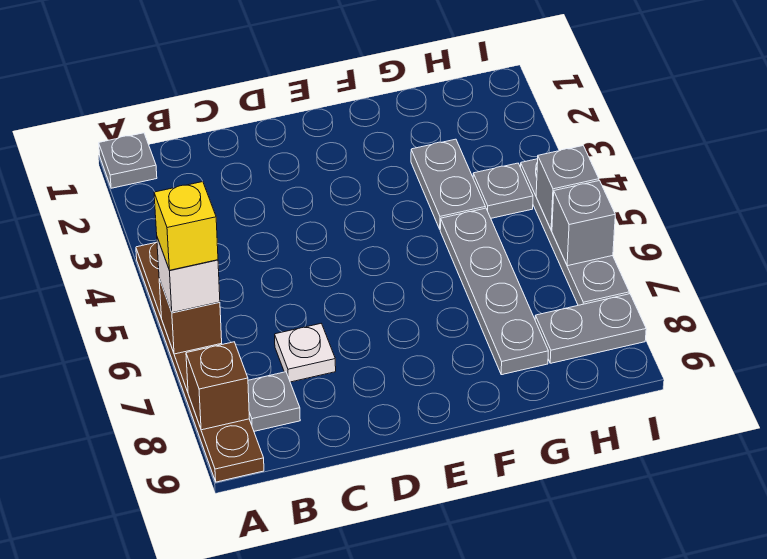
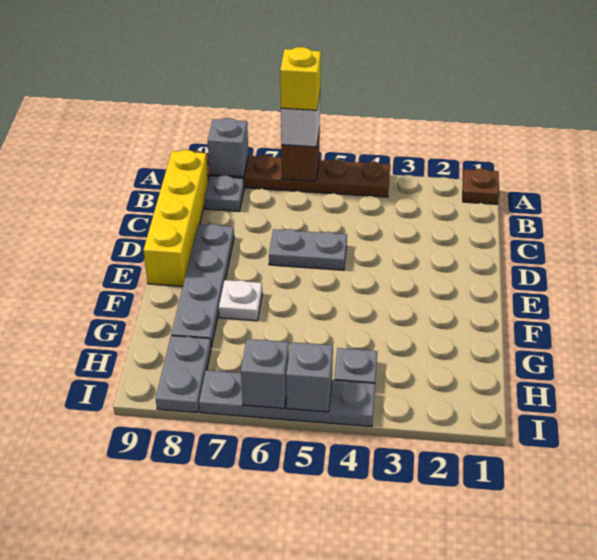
grey 1x1 plate [99,133,157,188] -> brown 1x1 plate [463,168,499,204]
brown 1x1 brick [186,342,249,430] -> grey 1x1 brick [208,118,249,177]
none -> yellow 1x4 brick [143,150,208,286]
white 1x1 plate [275,324,336,382] -> white 1x1 plate moved to [219,280,262,321]
grey 1x2 plate [411,139,485,229] -> grey 1x2 plate moved to [269,229,347,270]
grey 1x4 plate [440,208,548,375] -> grey 1x4 plate turned to [171,224,234,347]

